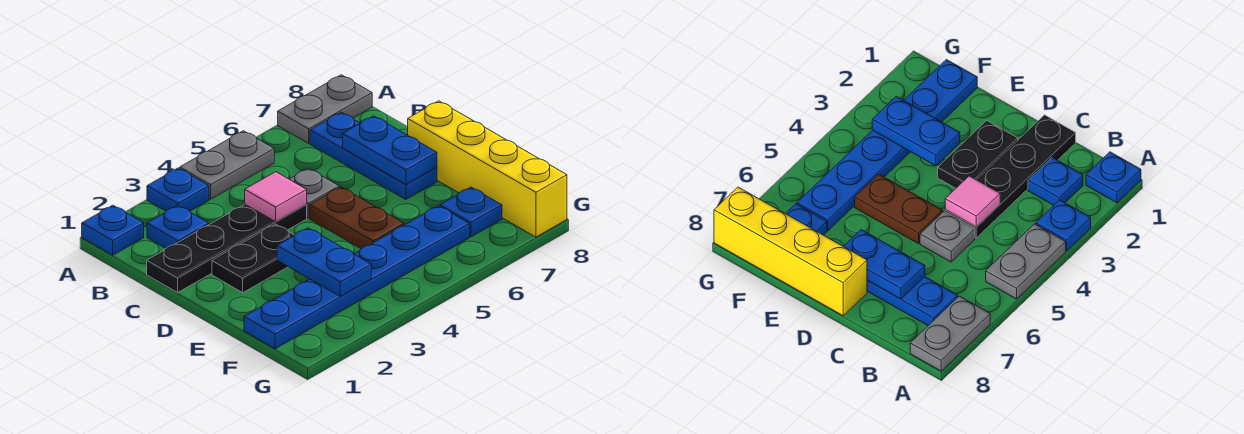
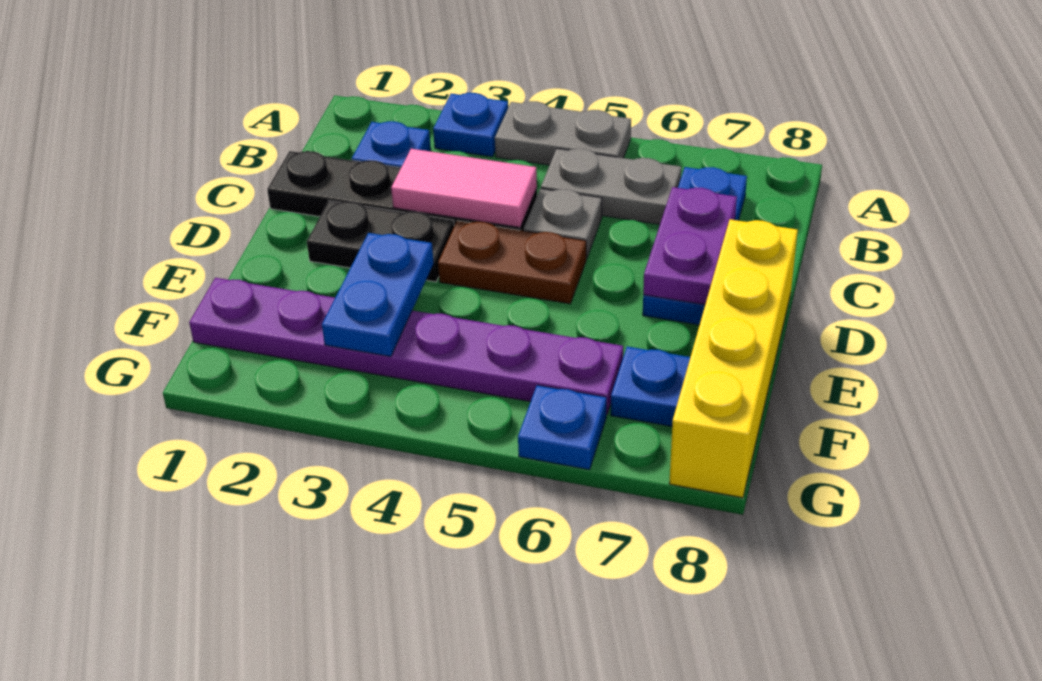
blue 1x1 plate [82,205,144,255] -> blue 1x1 plate moved to [518,385,607,470]
grey 1x2 plate [278,75,372,143] -> grey 1x2 plate moved to [541,148,681,224]
pink 1x1 tile [245,172,307,222] -> pink 1x2 tile [391,149,537,227]
blue 1x2 plate [343,116,437,184] -> purple 1x2 plate [643,187,737,305]
brown 1x2 plate [310,187,404,249] -> brown 1x2 plate turned to [438,221,586,304]
blue 1x6 plate [244,206,469,349] -> purple 1x6 plate [189,278,623,415]

